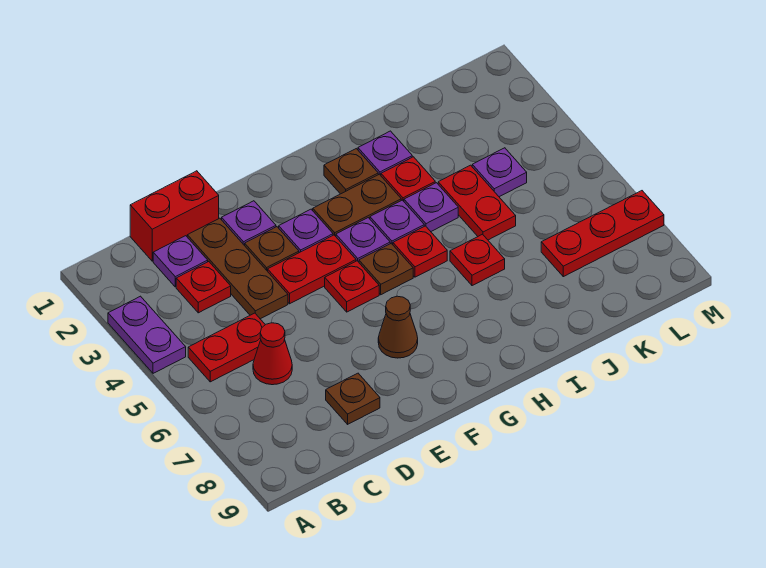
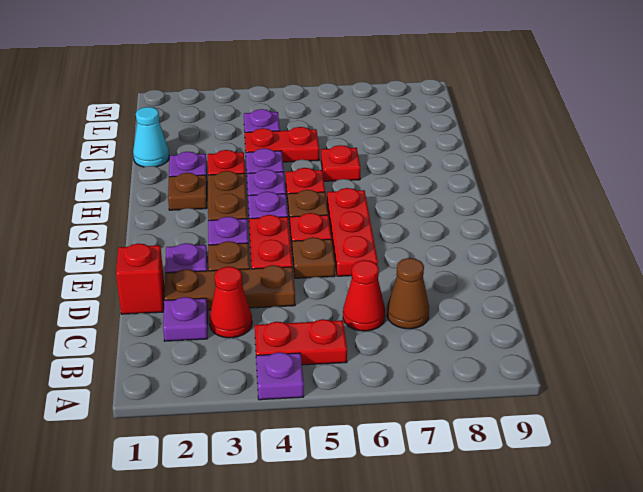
purple 1x2 plate [108,296,186,373] -> purple 1x1 plate [256,352,304,400]
red 1x2 plate [188,313,265,382] -> red 1x2 plate turned to [255,319,347,365]
red 1x2 brick [130,171,219,261] -> red 1x1 brick [116,243,164,314]
red 1x1 plate [176,262,231,313] -> red 1x1 cone [209,267,252,338]
brown 1x1 plate [326,373,380,424] -> brown 1x1 plate moved to [292,237,335,278]
brown 1x1 cone [378,296,418,358] -> brown 1x1 cone moved to [387,258,429,329]
none -> cyan 1x1 cone [133,107,169,167]
red 1x3 plate [541,191,664,277] -> red 1x3 plate moved to [327,188,378,276]

